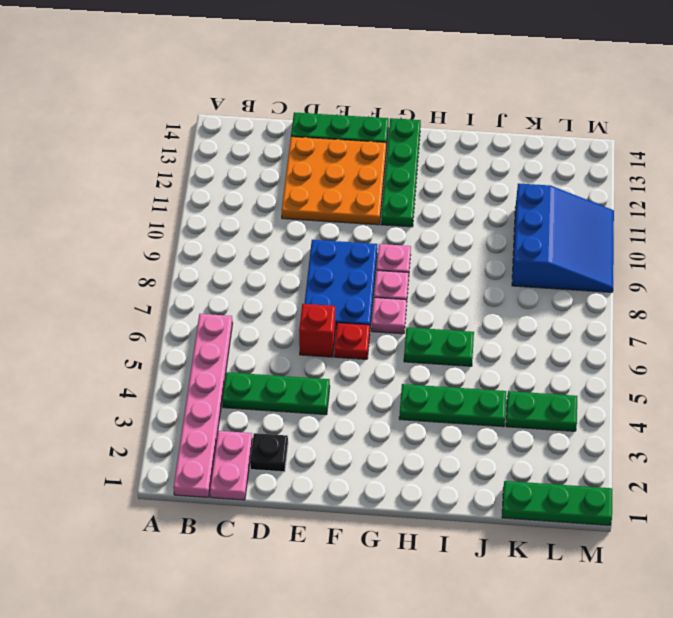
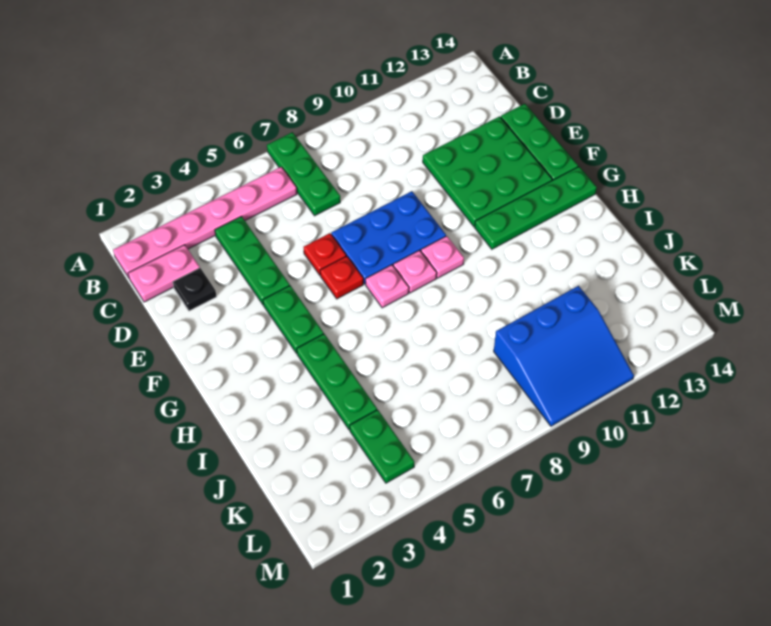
orange 3x3 plate [282,137,386,225] -> green 3x3 plate [423,117,552,227]
red 1x1 brick [299,304,335,357] -> red 1x1 plate [304,233,346,275]
green 1x2 plate [404,327,474,366] -> green 1x2 plate moved to [263,286,324,353]
green 1x3 plate [502,481,612,525] -> green 1x3 plate moved to [267,132,340,216]

